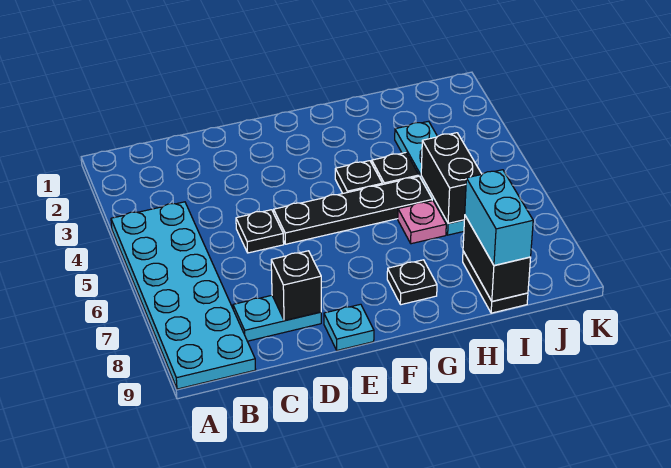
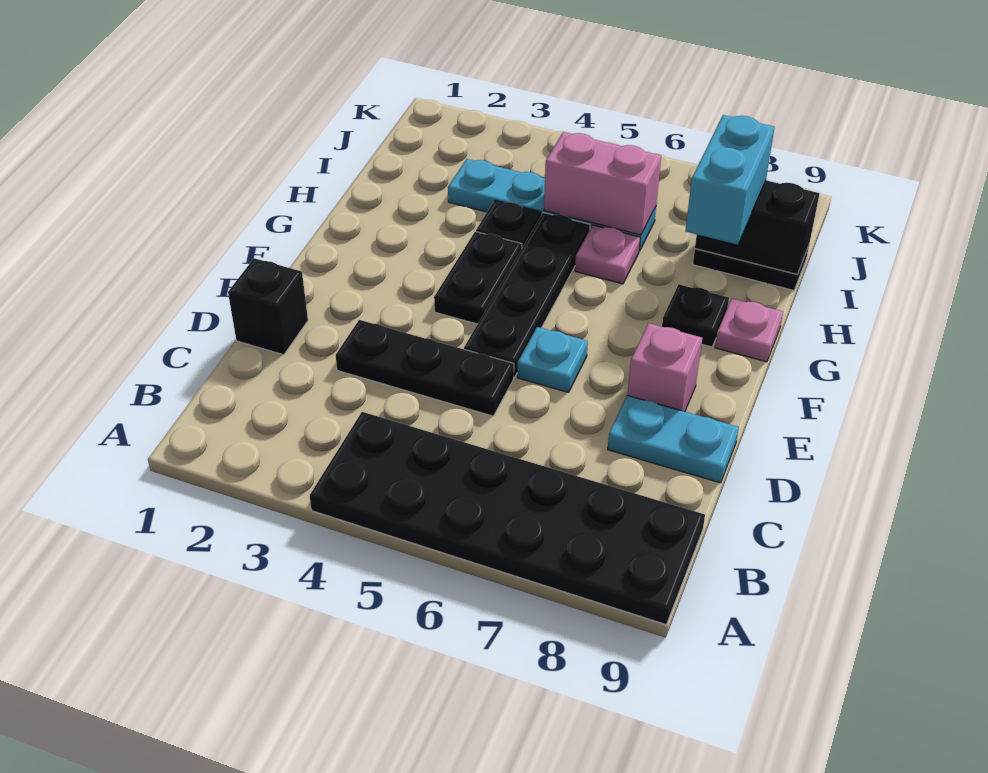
cyan 2x6 plate [111,202,256,389] -> black 2x6 plate [310,412,705,625]
cyan 1x2 plate [233,295,321,341] -> cyan 1x2 plate turned to [608,395,739,483]
black 1x1 plate [236,210,284,253] -> black 1x3 plate [336,320,514,416]
black 1x1 brick [271,251,321,321] -> black 1x1 brick moved to [228,258,308,355]
none -> pink 1x1 brick [628,323,702,412]
cyan 1x1 plate [324,304,374,350] -> cyan 1x1 plate moved to [517,327,588,392]
black 1x1 plate [335,161,382,193] -> black 1x2 plate [434,232,522,324]
none -> pink 1x1 plate [715,298,783,362]
black 1x2 brick [421,133,482,224] -> pink 1x2 brick [544,132,661,235]
cyan 1x2 brick [465,170,533,266] -> cyan 1x2 brick turned to [685,115,775,245]

